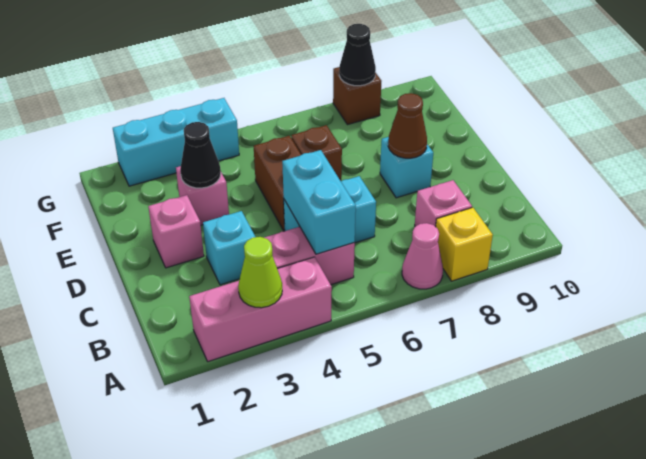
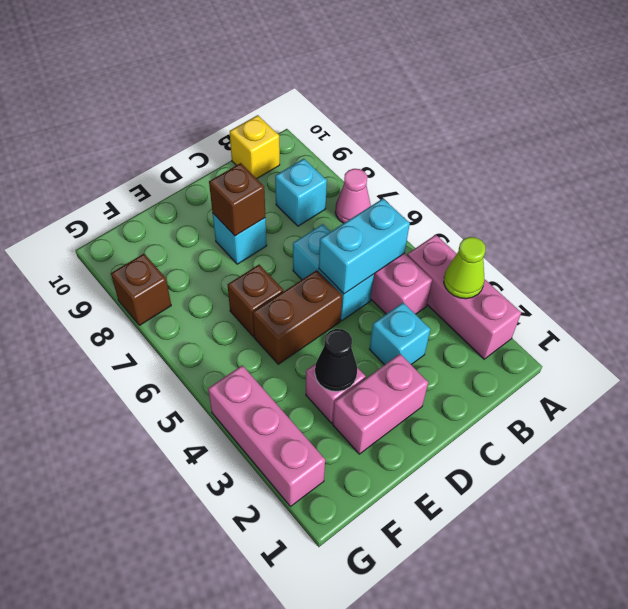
yellow 1x1 brick [436,208,493,281] -> yellow 1x1 brick moved to [230,115,280,179]
pink 1x1 brick [415,180,472,227] -> cyan 1x1 brick [275,159,327,226]
pink 1x1 brick [148,195,204,268] -> pink 1x2 brick [333,354,428,454]
brown 1x1 cone [388,93,427,158] -> brown 1x1 brick [209,163,265,236]
cyan 1x3 brick [113,98,239,186] -> pink 1x3 brick [208,365,325,507]
black 1x1 cone [339,24,376,86] -> none

